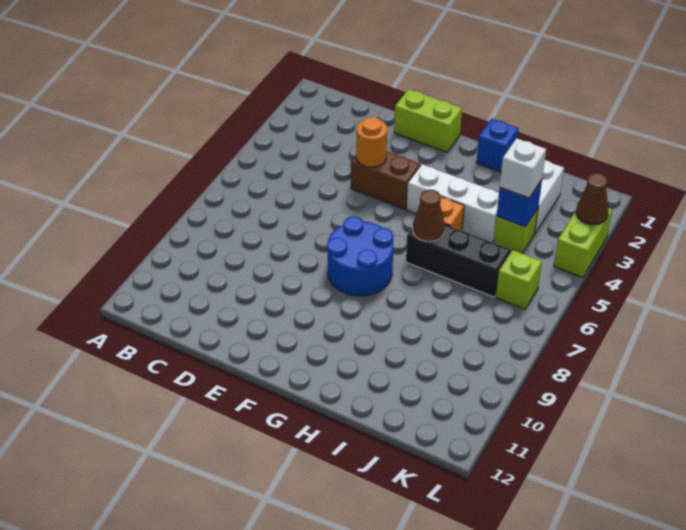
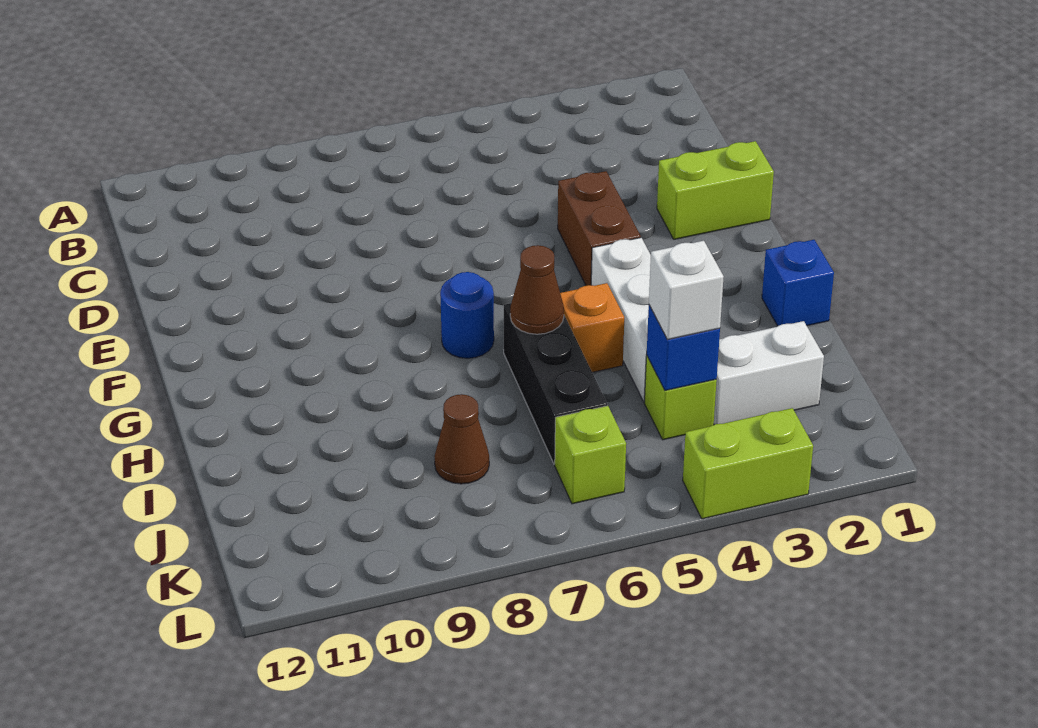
lime 1x2 brick [394,89,462,152] -> lime 1x2 brick turned to [657,141,774,239]
orange 1x1 round brick [356,117,387,167] -> none
blue 2x2 round brick [327,216,393,296] -> blue 1x1 round brick [440,272,494,358]
brown 1x1 cone [576,173,609,225] -> brown 1x1 cone moved to [434,394,489,484]

